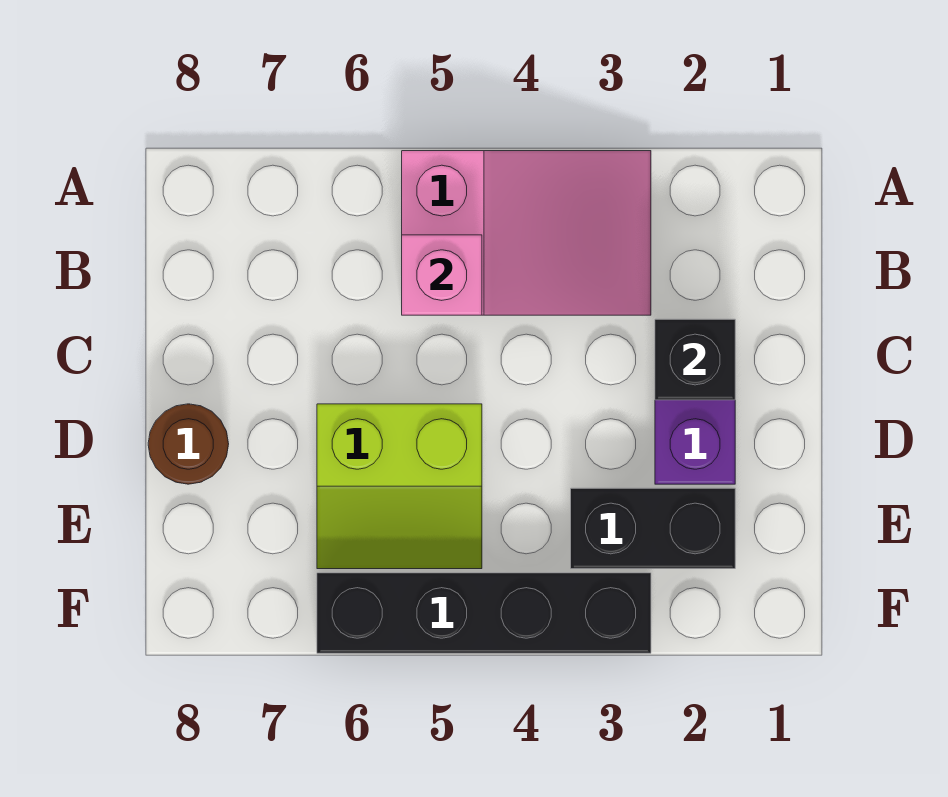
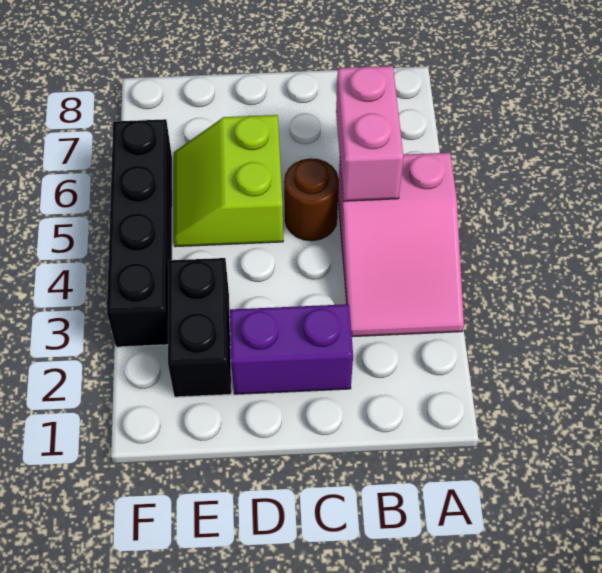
pink 1x1 brick [402,235,482,315] -> pink 1x2 brick [336,66,403,201]
black 1x1 brick [655,319,735,400] -> none
brown 1x1 round brick [148,404,229,484] -> brown 1x1 round brick moved to [284,158,339,241]

